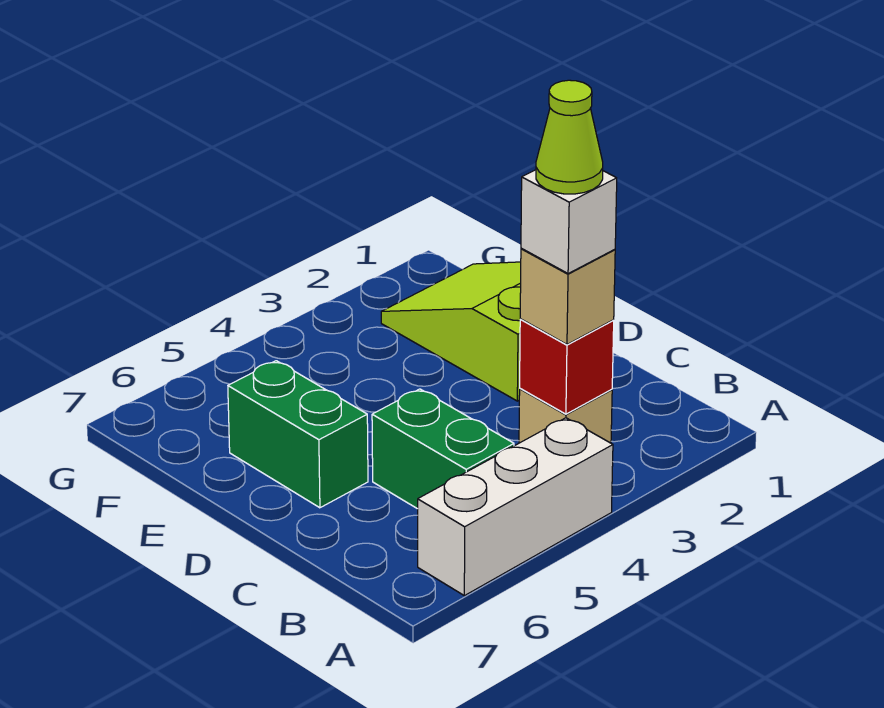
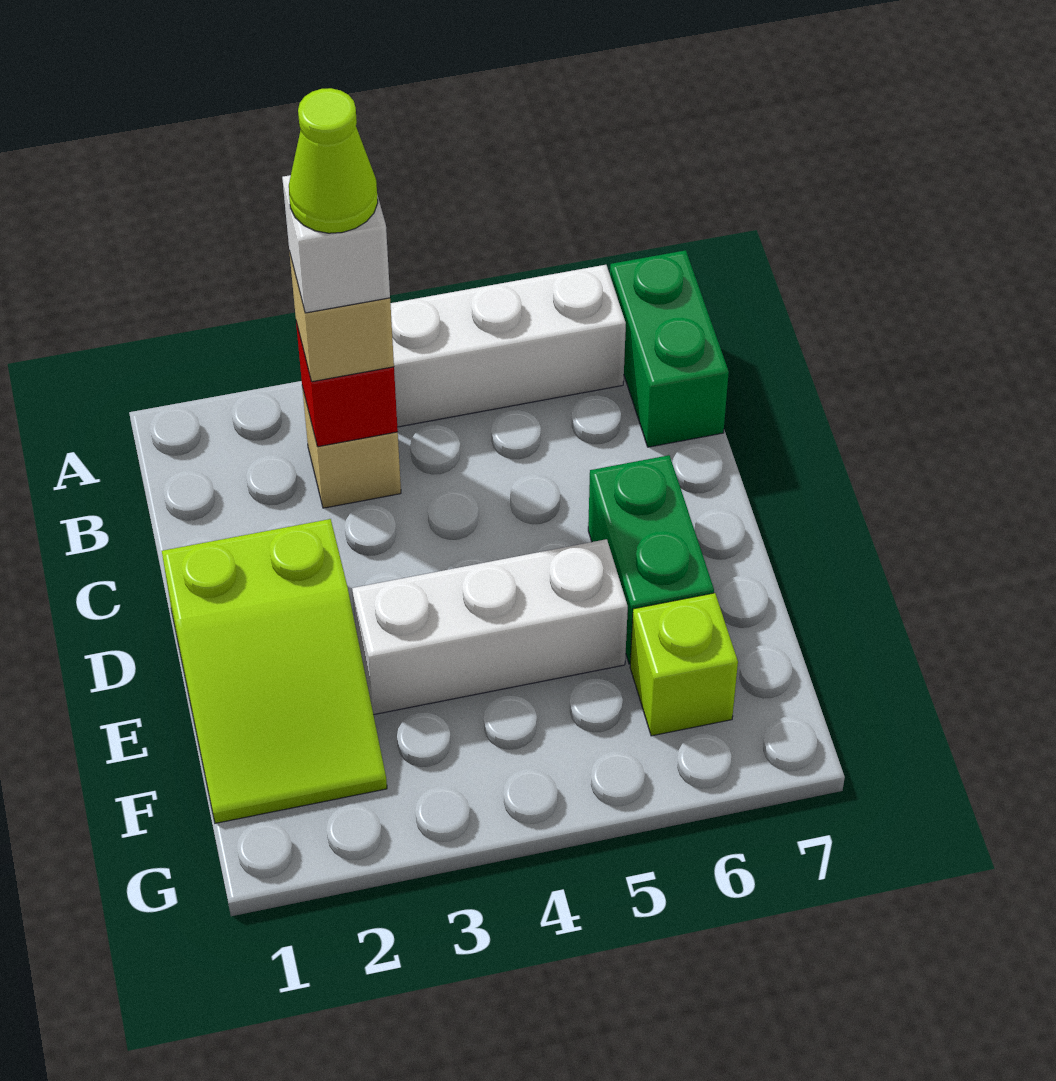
green 1x2 brick [372,389,514,509] -> green 1x2 brick moved to [610,250,729,447]
none -> white 1x3 brick [352,539,628,715]
none -> lime 1x1 brick [630,593,738,736]

